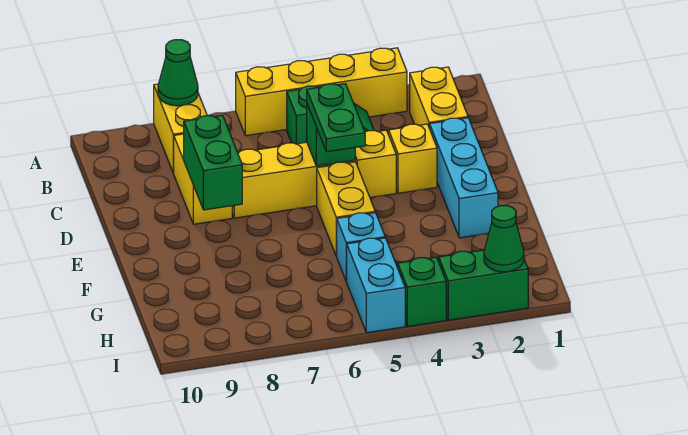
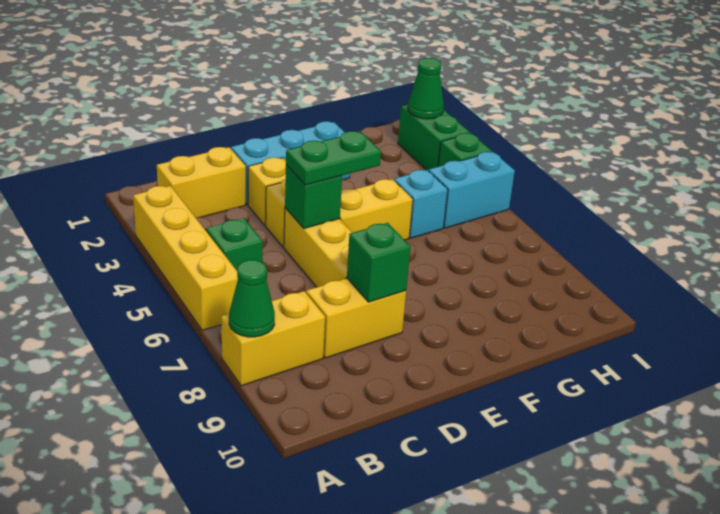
green 1x2 brick [184,115,242,210] -> green 1x1 brick [347,223,411,302]

